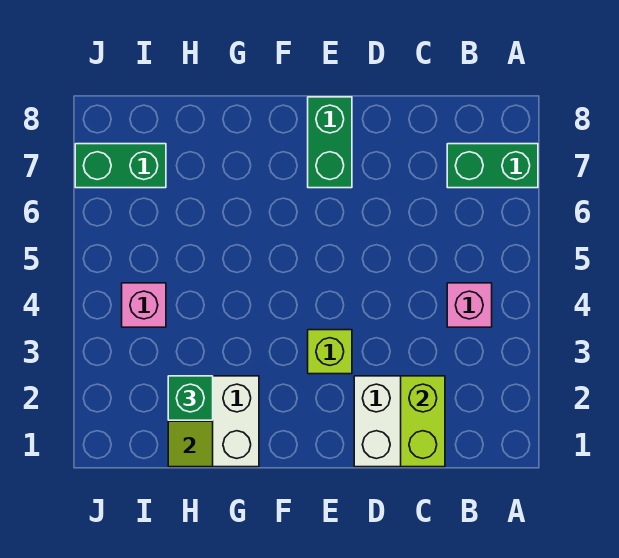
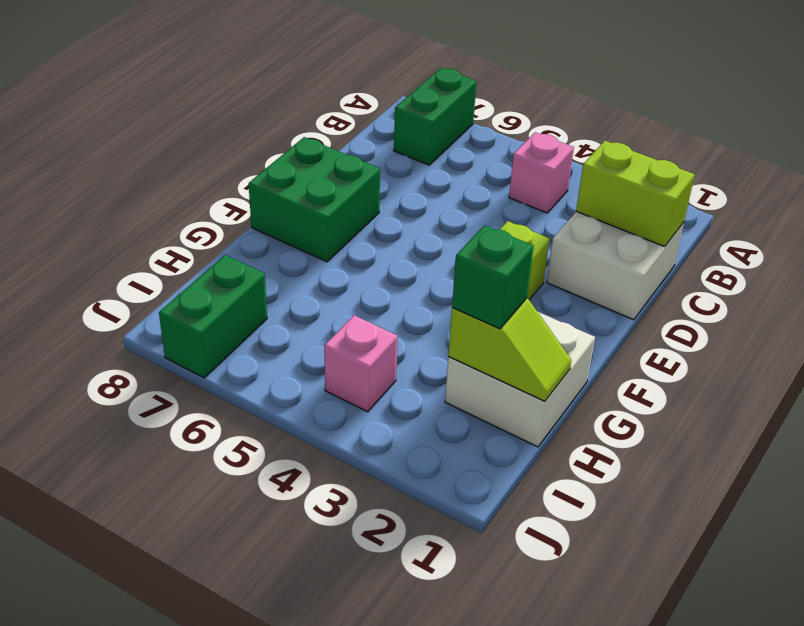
green 1x2 brick [308,97,352,188] -> green 2x2 brick [249,137,380,262]

